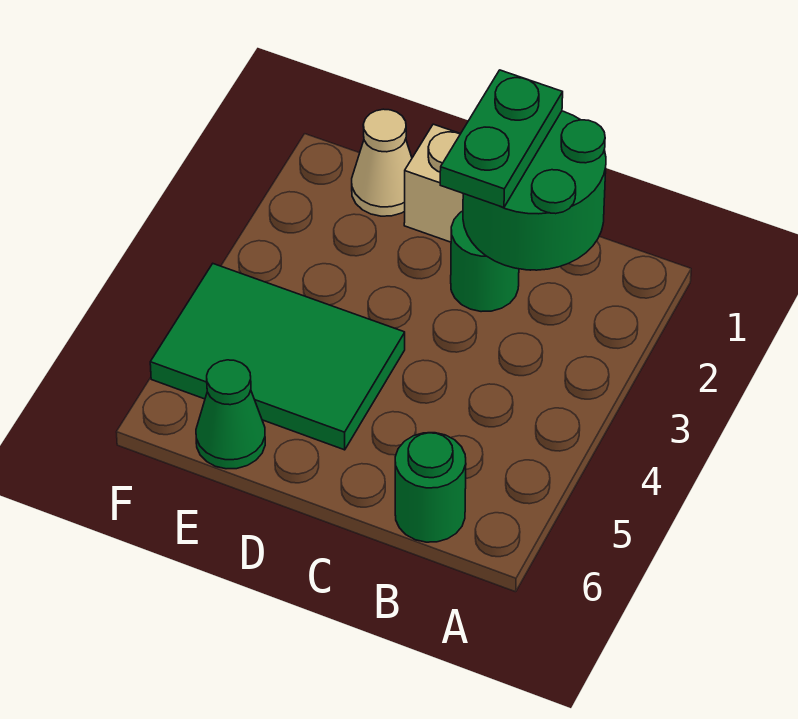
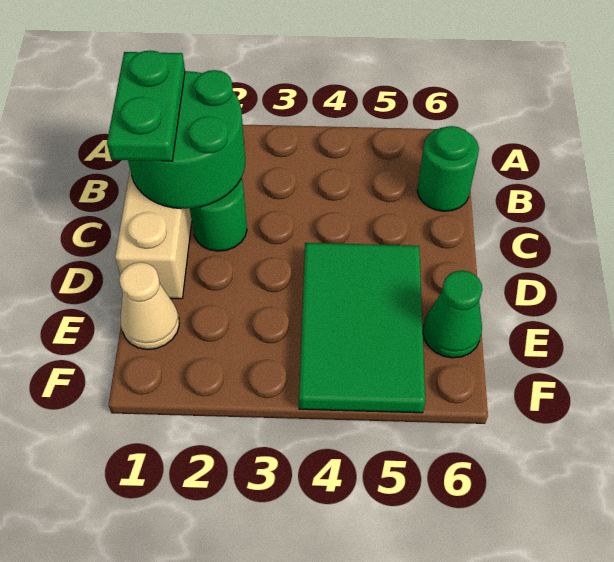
green 1x2 plate [440,70,563,208] -> green 1x2 plate turned to [107,50,185,161]

